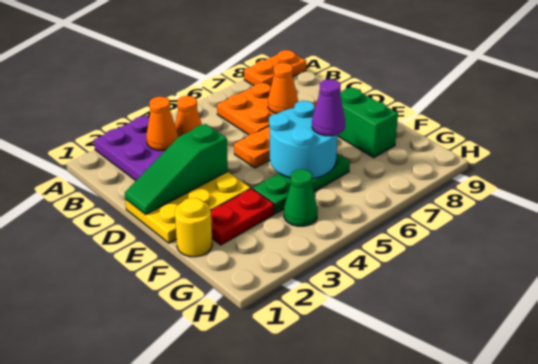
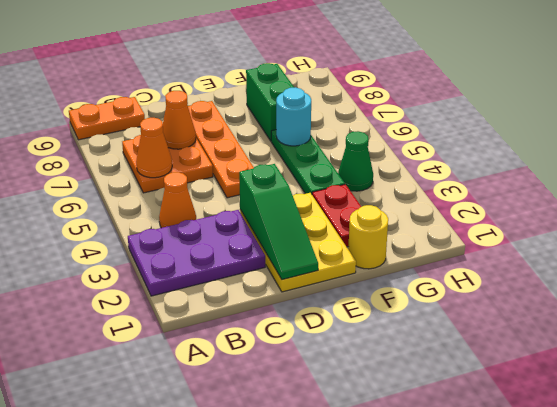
orange 1x2 plate [244,50,306,86] -> orange 1x2 plate turned to [69,97,145,140]
orange 1x1 cone [146,97,178,150] -> orange 1x1 cone moved to [136,118,172,178]
cyan 2x2 round brick [269,101,337,179] -> cyan 1x1 round brick [276,87,311,146]
green 1x2 brick [337,87,398,157] -> green 1x2 brick turned to [246,63,295,141]
purple 1x1 cone [312,79,345,136] -> none

